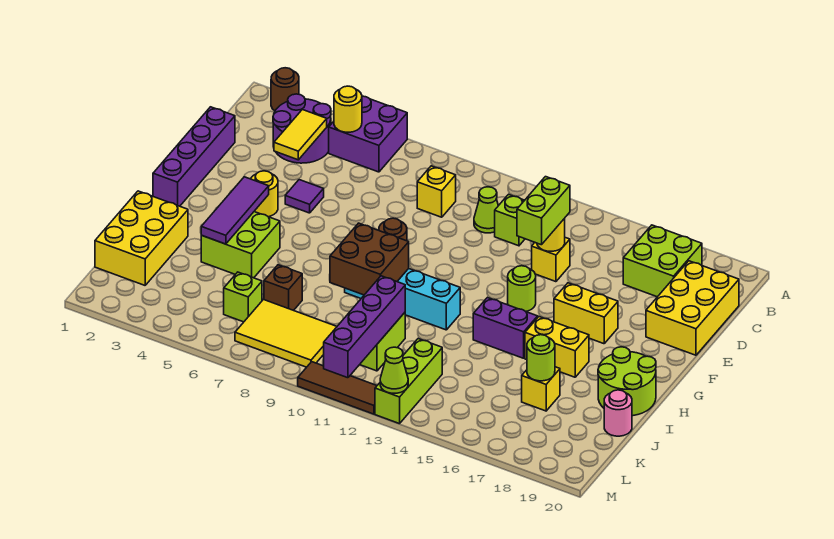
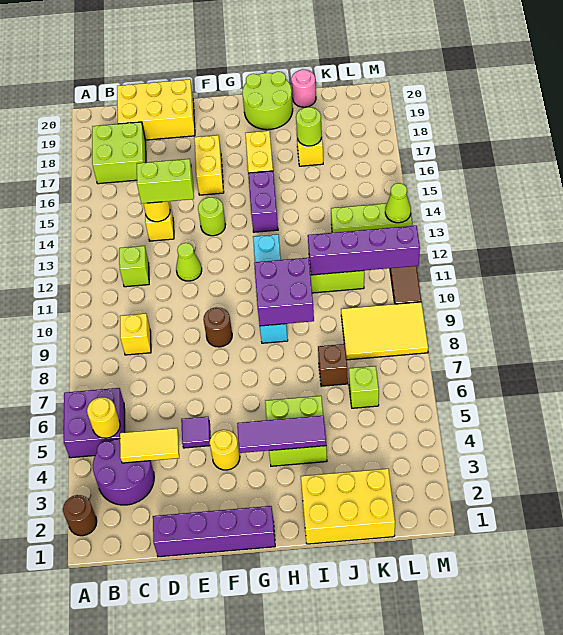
lime 1x1 cone [474,187,498,233] -> lime 1x1 cone moved to [176,243,202,281]
brown 2x2 brick [330,223,409,295] -> purple 2x2 brick [254,258,314,326]
yellow 2x3 tile [235,300,337,367] -> yellow 2x3 tile turned to [341,302,428,360]

